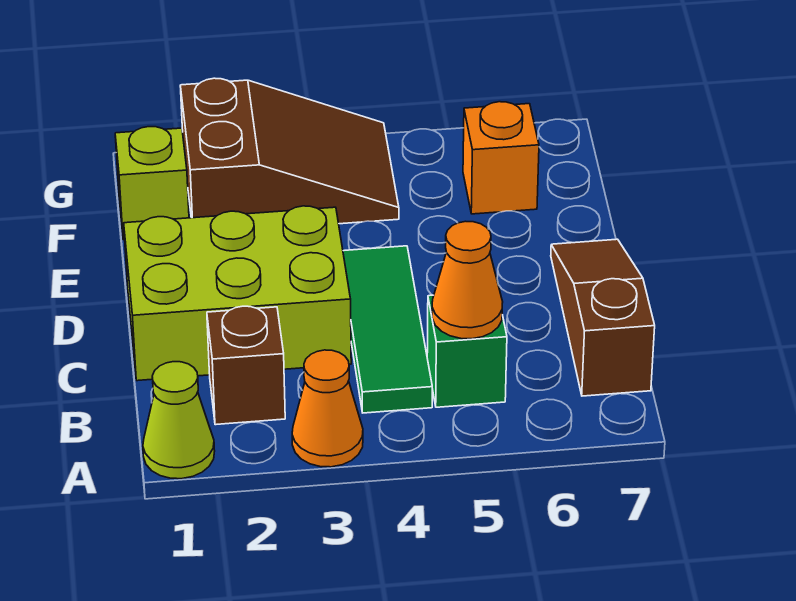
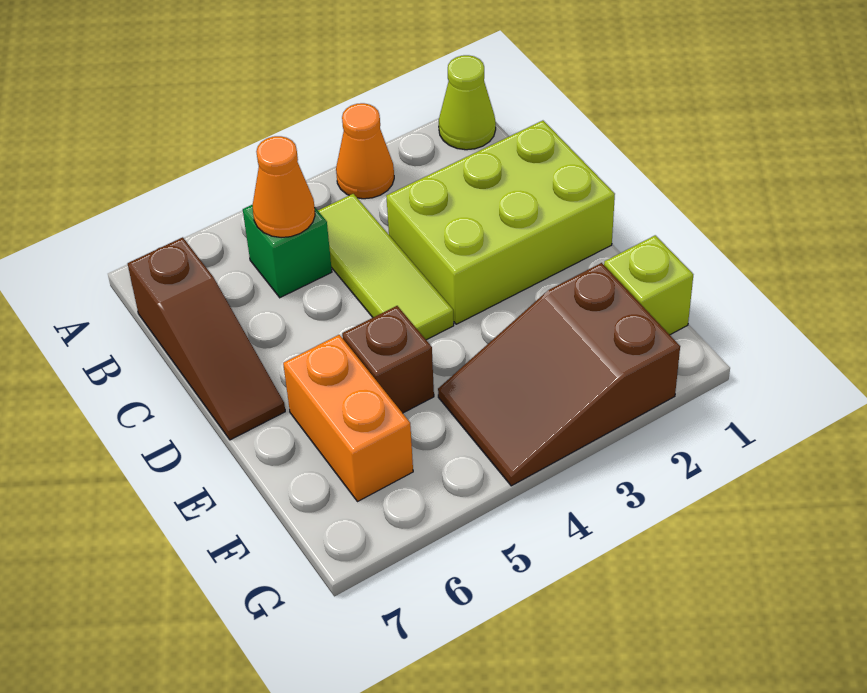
brown 1x1 brick [207,306,285,425] -> brown 1x1 brick moved to [342,306,434,413]
green 1x3 tile [343,246,432,413] -> lime 1x3 tile [318,194,454,340]
orange 1x1 brick [463,102,539,214] -> orange 1x2 brick [283,335,413,502]

